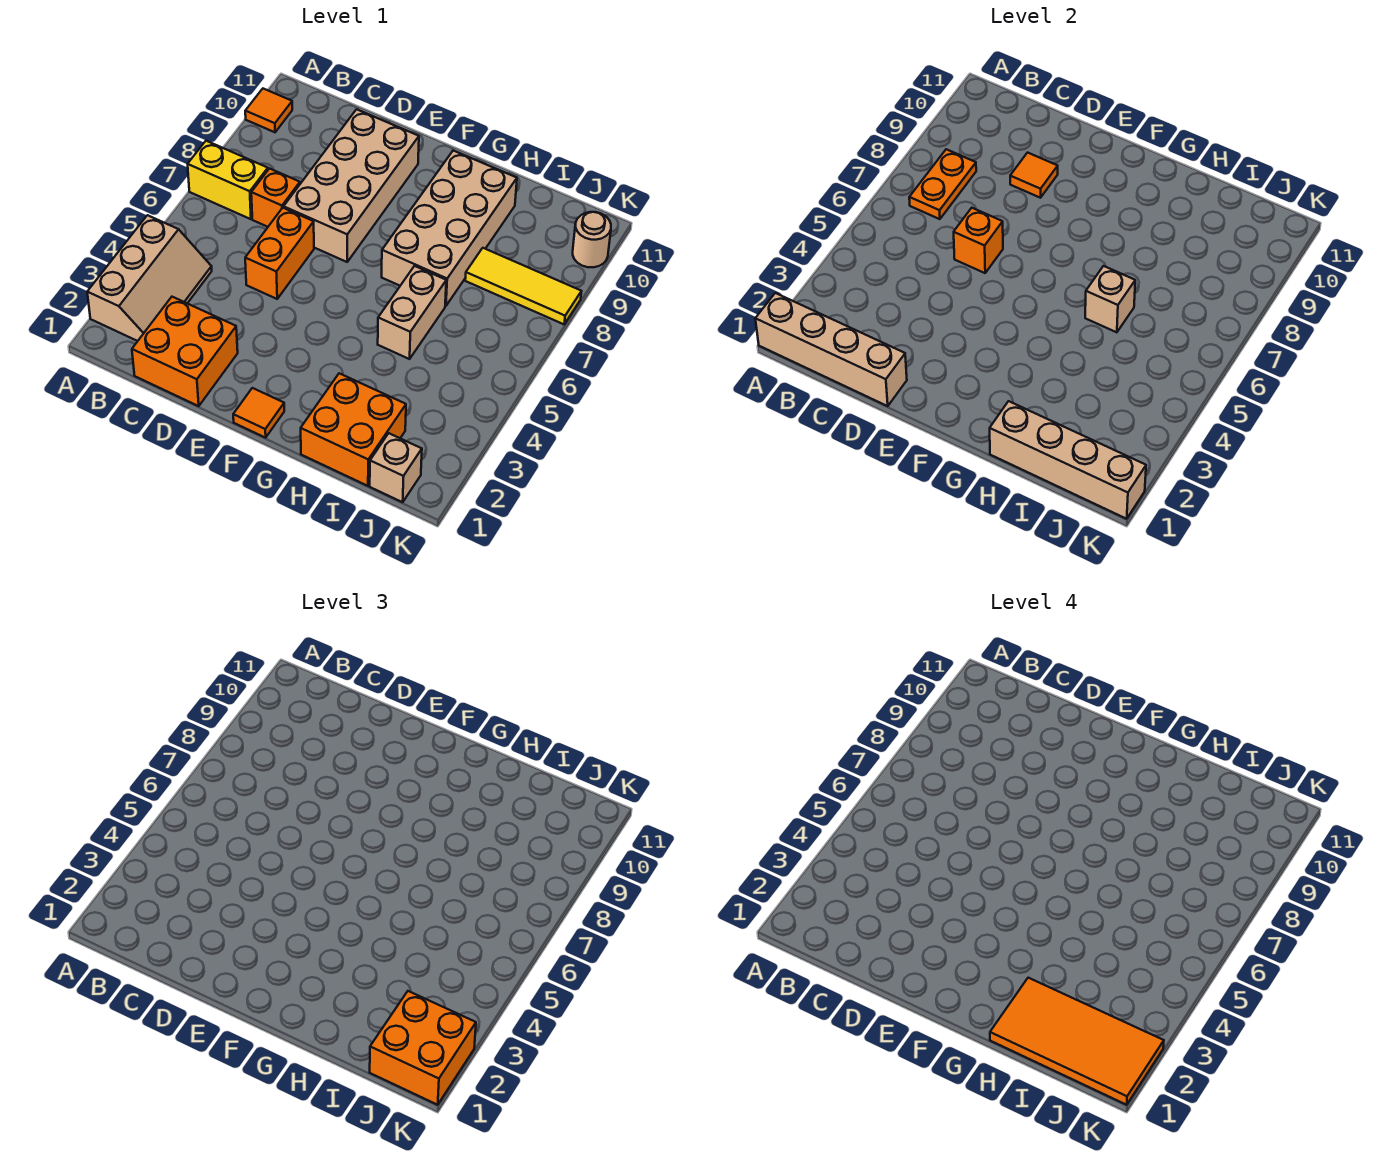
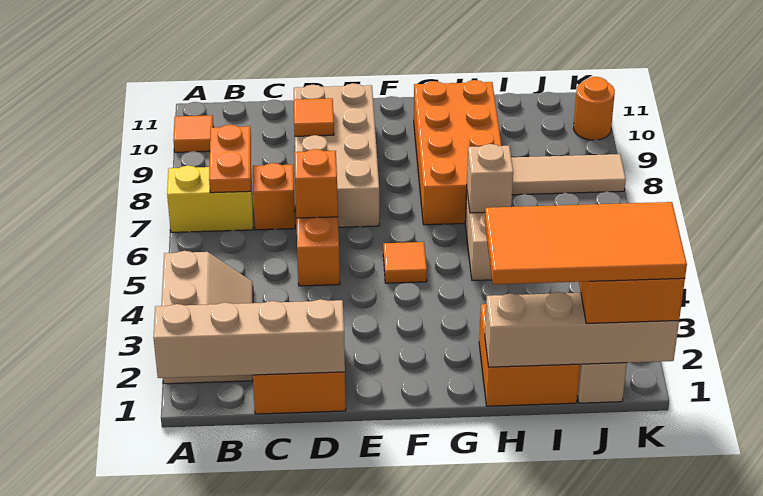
orange 1x1 tile [233,388,284,438] -> orange 1x1 tile moved to [383,242,427,283]
tan 2x4 brick [382,150,517,306] -> orange 2x4 brick [414,80,502,225]
yellow 1x3 tile [465,248,581,324] -> tan 1x3 tile [511,154,626,195]
tan 1x1 round brick [573,212,611,267] -> orange 1x1 round brick [573,77,615,140]

